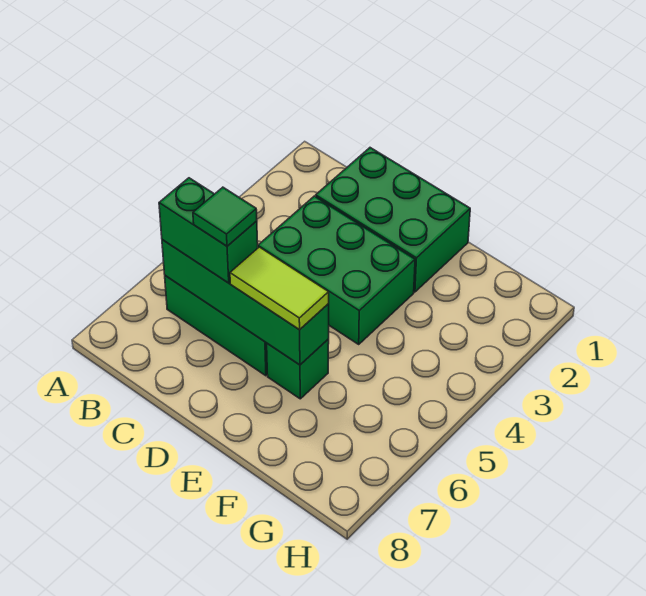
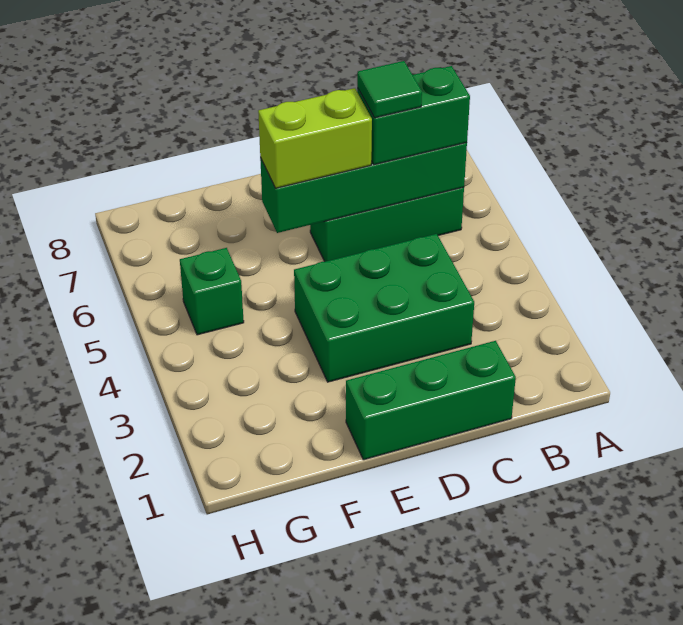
green 2x3 brick [316,148,470,292] -> green 1x3 brick [346,341,516,460]
lime 1x2 tile [230,247,329,330] -> lime 1x2 brick [258,88,372,188]
green 1x1 brick [267,339,329,399] -> green 1x1 brick moved to [180,248,244,335]

